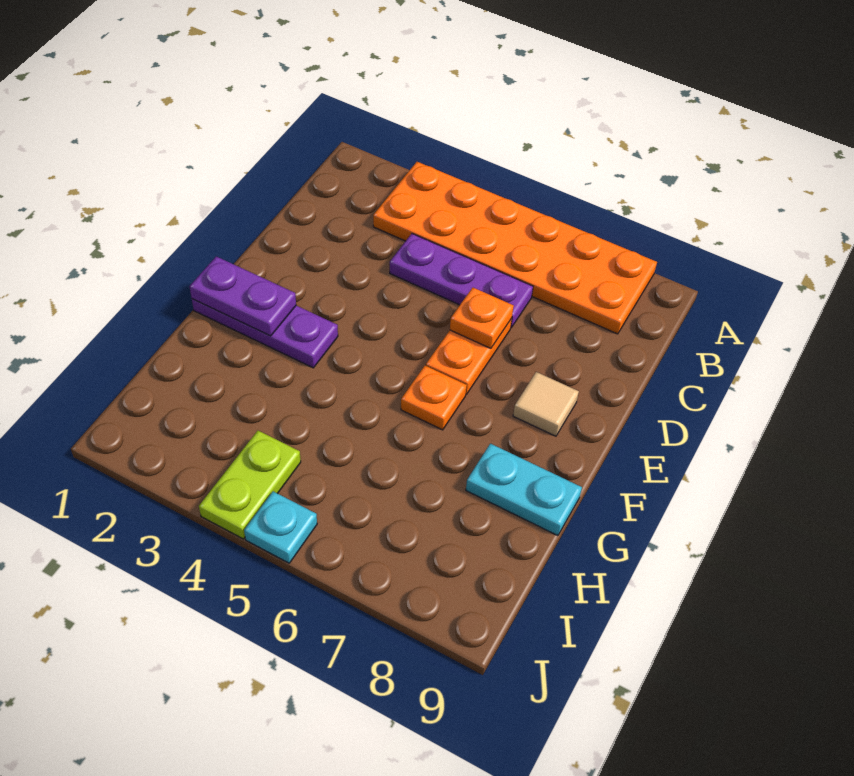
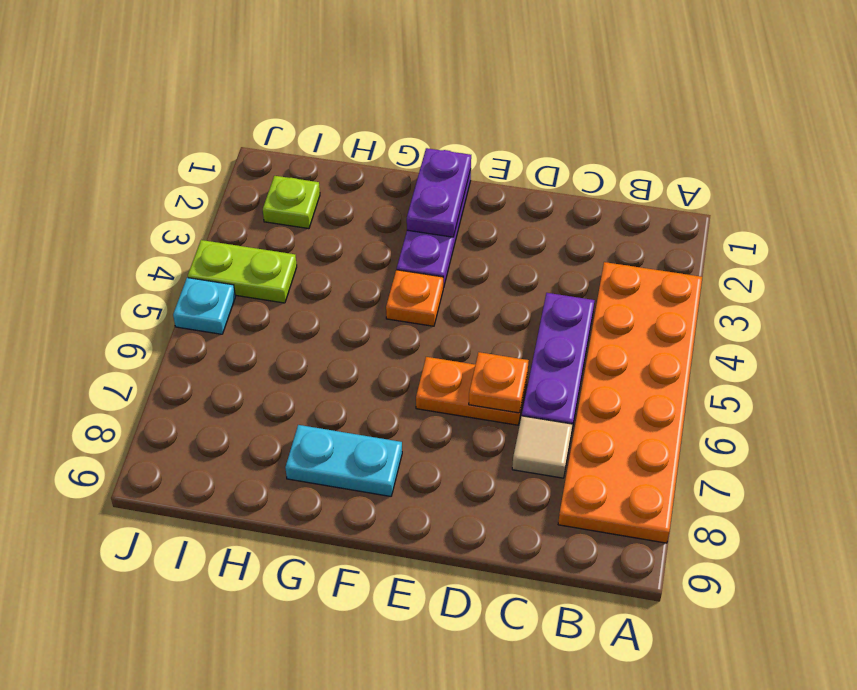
tan 1x1 tile [513,372,579,436] -> tan 1x1 tile moved to [512,416,573,478]
orange 1x1 plate [401,366,467,430] -> orange 1x1 plate moved to [386,270,444,326]
cyan 1x2 plate [466,444,582,536] -> cyan 1x2 plate turned to [285,425,402,496]
none -> lime 1x1 plate [263,176,320,229]

